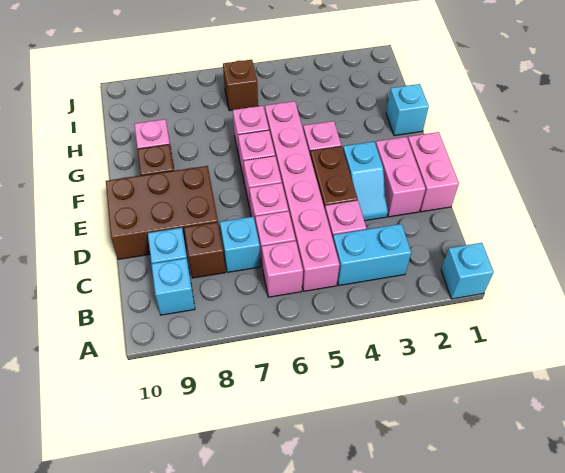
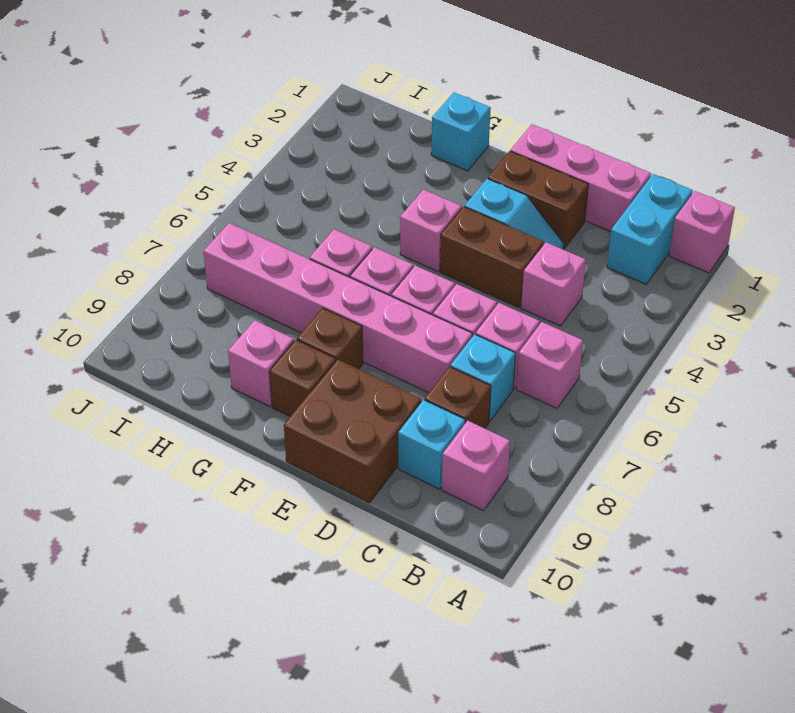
cyan 1x1 brick [441,243,494,299] -> pink 1x1 brick [669,191,735,273]
cyan 1x2 brick [333,224,411,286] -> cyan 1x2 brick moved to [607,174,693,284]
pink 1x6 brick [265,101,340,291] -> pink 1x6 brick moved to [203,223,472,393]
cyan 1x1 brick [151,258,195,315] -> pink 1x1 brick [442,421,510,511]
pink 1x2 brick [408,132,459,212] -> pink 1x3 brick [511,124,651,231]
pink 1x2 brick [376,137,426,217] -> brown 1x2 brick [488,151,588,249]
brown 2x3 brick [106,166,218,259] -> brown 2x2 brick [284,359,421,503]
brown 1x1 brick [223,60,258,111] -> brown 1x1 brick moved to [297,308,363,369]

